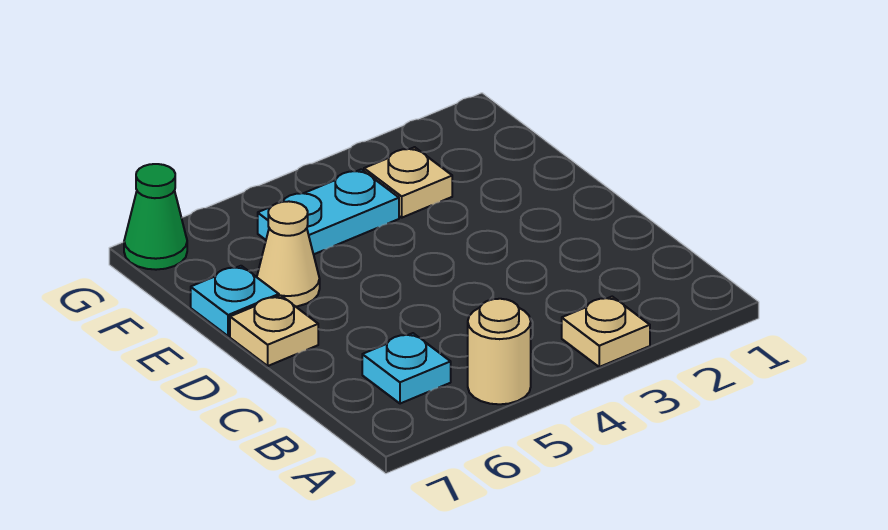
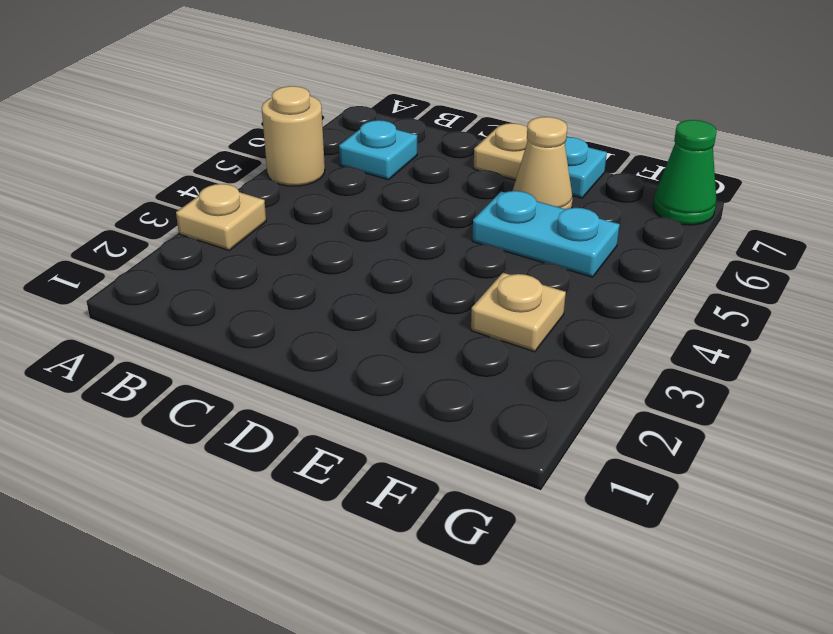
cyan 1x2 plate [258,169,399,254] -> cyan 1x2 plate turned to [472,191,620,277]

